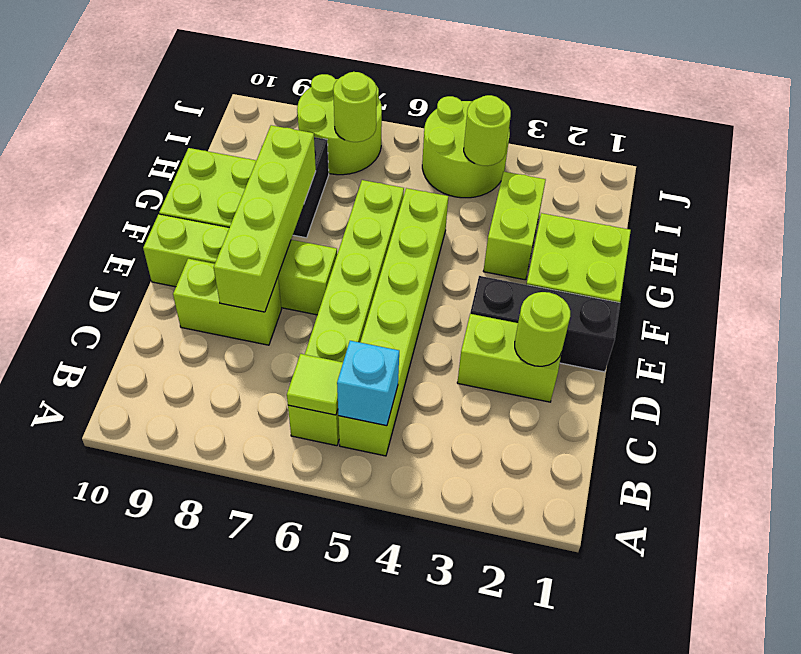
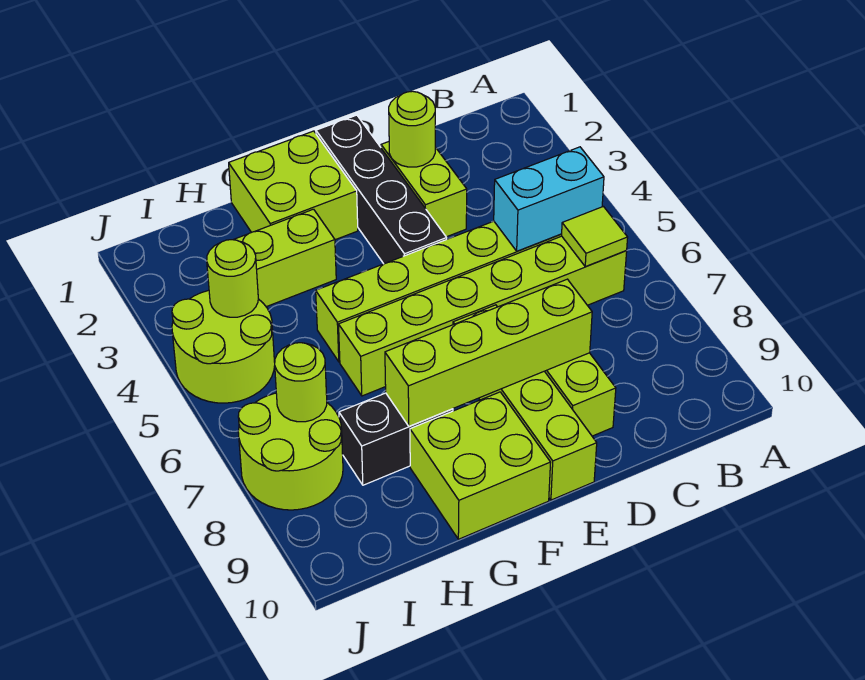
cyan 1x1 brick [337,341,399,426] -> cyan 1x2 brick [494,147,604,251]
black 1x3 brick [470,276,620,372] -> black 1x4 brick [316,115,447,264]

